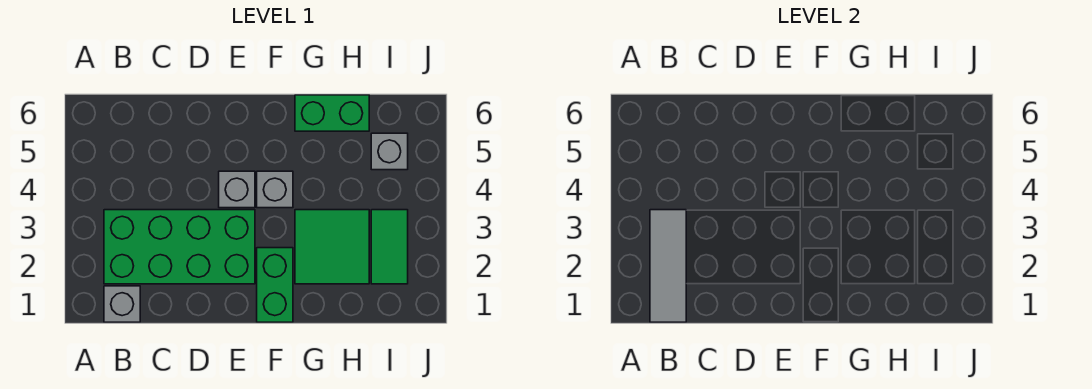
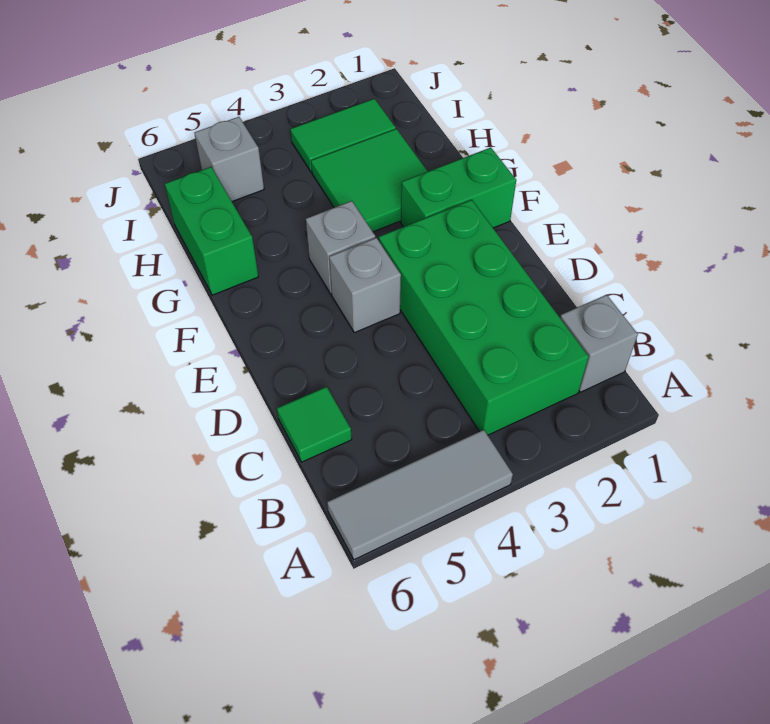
grey 1x3 tile [650,210,686,322] -> grey 1x3 tile moved to [327,430,513,560]
none -> green 1x1 tile [277,387,352,462]

